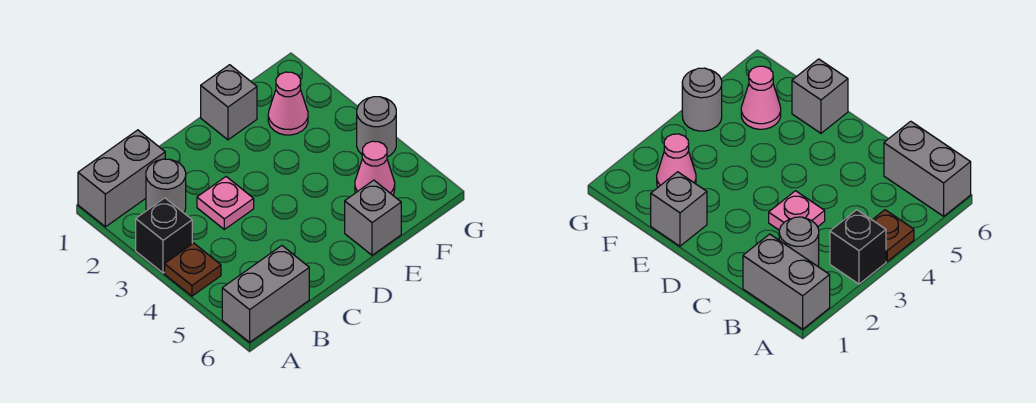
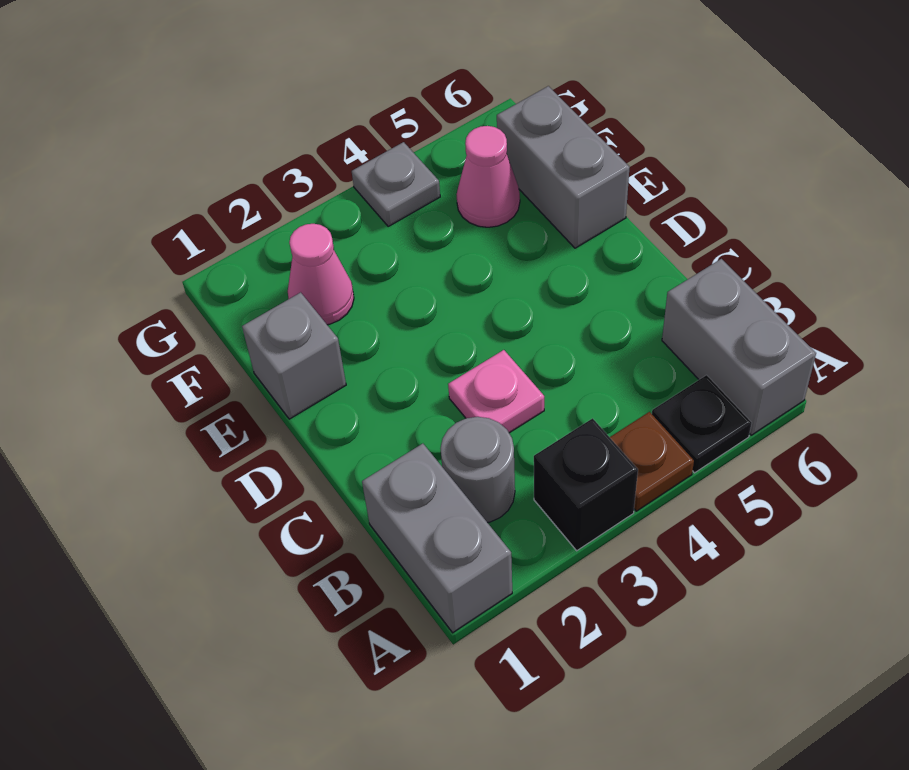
none -> black 1x1 plate [652,375,752,473]
grey 1x1 brick [345,180,401,255] -> grey 1x2 brick [497,86,630,248]
grey 1x1 round brick [357,97,396,157] -> grey 1x1 plate [352,142,440,226]

